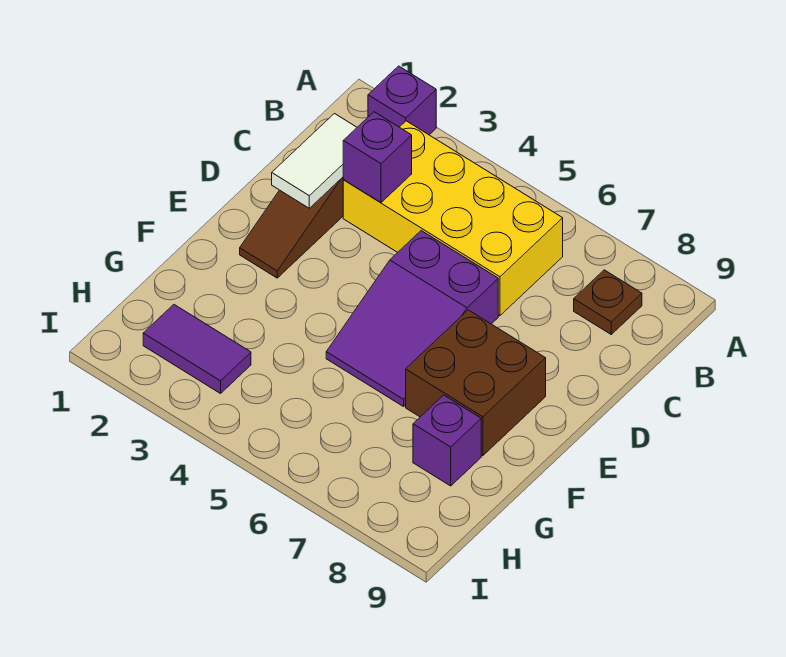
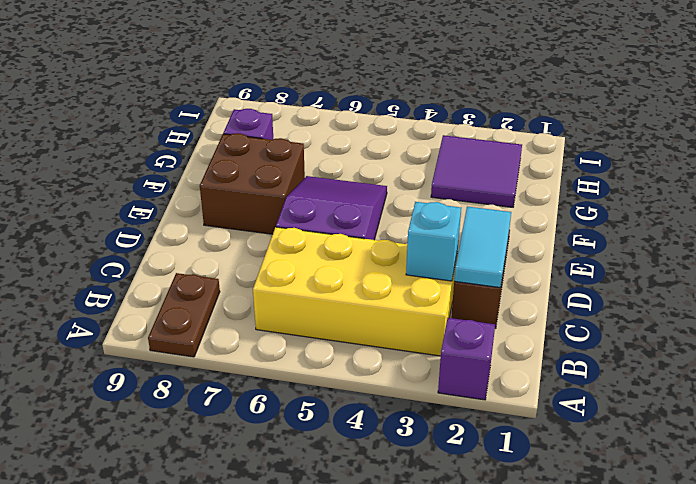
brown 1x1 plate [574,270,642,334] -> brown 1x2 plate [148,273,220,357]
white 1x2 tile [272,114,357,208] -> cyan 1x2 tile [454,207,511,288]
purple 1x1 brick [343,112,412,203] -> cyan 1x1 brick [406,202,461,281]
purple 1x2 tile [143,305,251,393] -> purple 2x2 tile [431,135,522,207]

